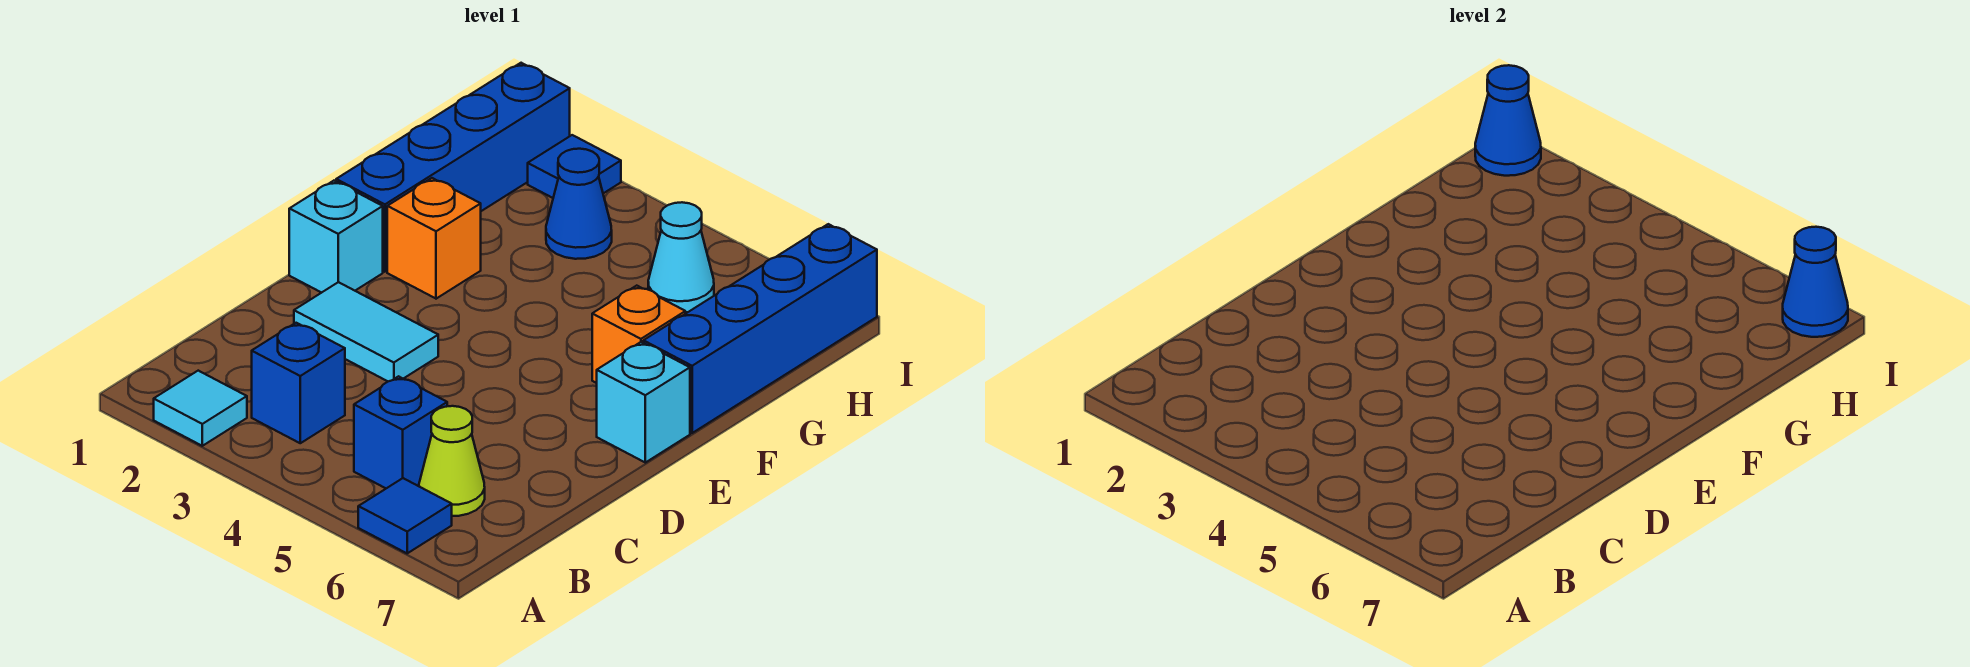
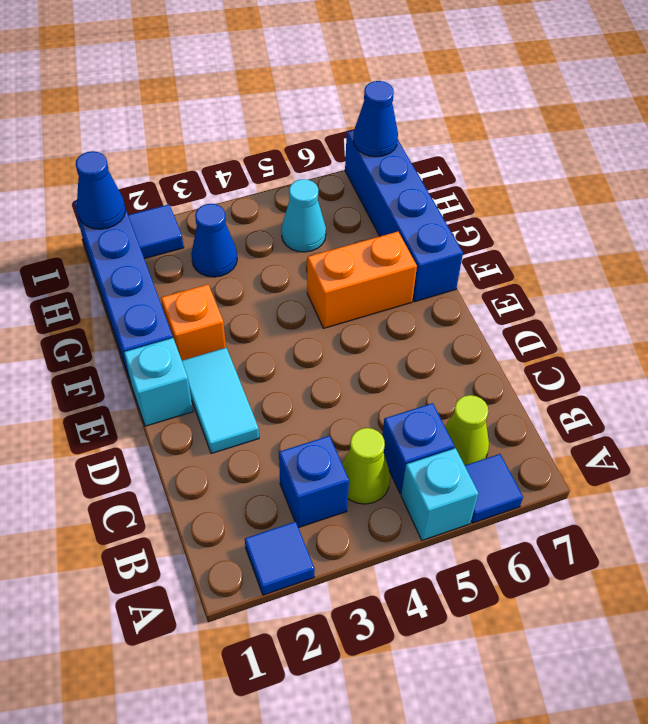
cyan 1x1 tile [154,371,247,446] -> blue 1x1 tile [245,522,315,595]
none -> lime 1x1 cone [342,428,390,504]
cyan 1x2 tile [294,282,438,381] -> cyan 1x2 tile turned to [182,348,259,454]
cyan 1x1 brick [597,342,690,463] -> cyan 1x1 brick moved to [401,448,478,540]
orange 1x1 brick [592,286,685,383] -> orange 1x2 brick [307,232,417,328]

